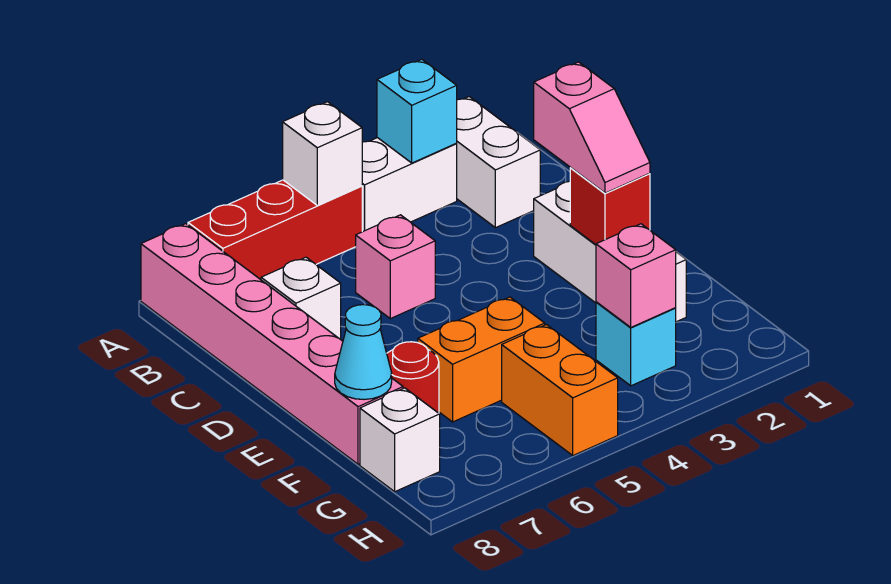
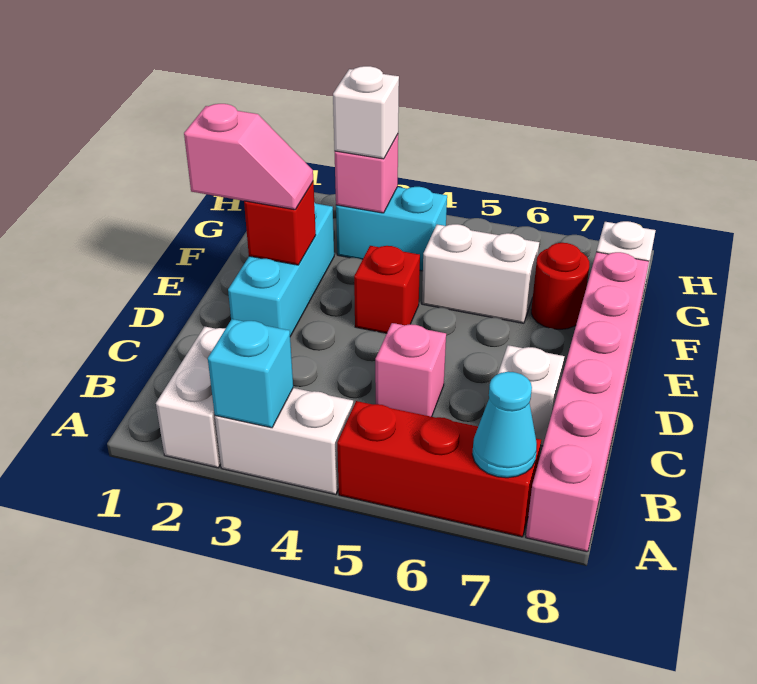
white 1x1 brick [283,102,362,205] -> white 1x1 brick moved to [333,66,399,159]
white 1x3 brick [534,181,686,322] -> cyan 1x3 brick [228,202,334,336]
pink 1x2 slope [534,62,650,193] -> pink 1x2 slope turned to [184,104,313,210]
none -> red 1x1 brick [354,246,420,333]
orange 1x2 brick [418,297,545,422] -> white 1x2 brick [422,224,539,323]
cyan 1x1 cone [335,305,392,399] -> cyan 1x1 cone moved to [472,372,537,478]
cyan 1x1 brick [596,302,676,386] -> cyan 1x2 brick [336,187,447,271]
orange 1x2 brick [502,325,618,455] -> none

